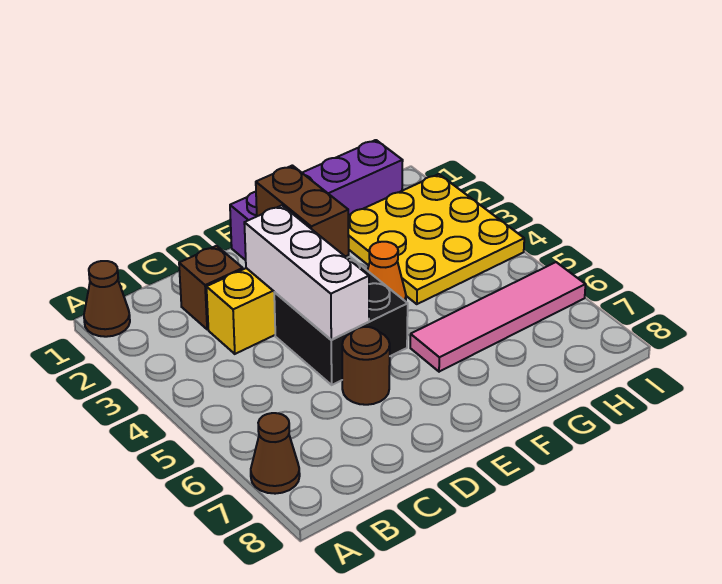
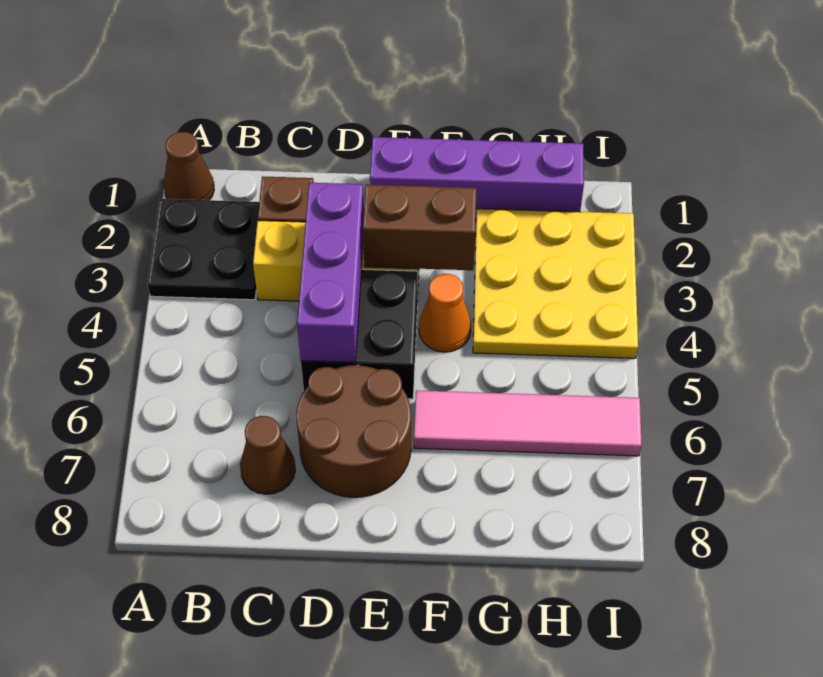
none -> black 2x2 plate [148,199,259,300]
brown 1x1 cone [251,413,300,494] -> brown 1x1 cone moved to [240,416,295,494]
white 1x3 brick [244,205,369,340] -> purple 1x3 brick [297,183,364,362]
brown 1x1 round brick [342,327,390,405] -> brown 2x2 round brick [296,365,411,497]
brown 1x2 brick [256,165,349,256] -> brown 1x2 brick turned to [363,184,476,270]

